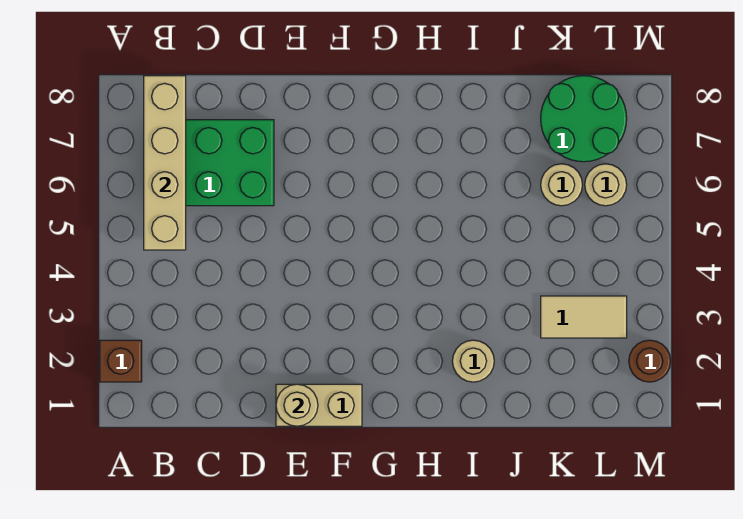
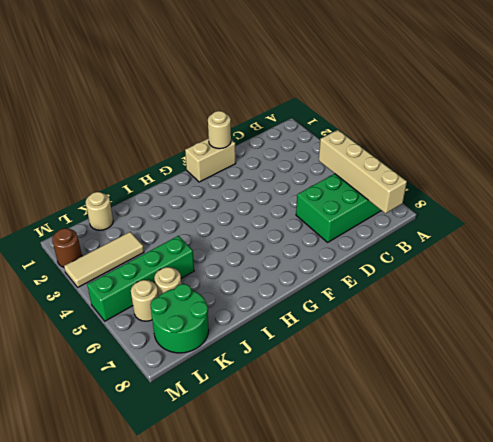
brown 1x1 brick [100,340,142,382] -> none
tan 1x1 round brick [452,340,494,382] -> tan 1x1 round brick moved to [86,192,113,230]
none -> green 1x4 brick [87,236,194,321]
tan 1x2 tile [541,296,627,338] -> tan 1x3 tile [64,232,144,287]

